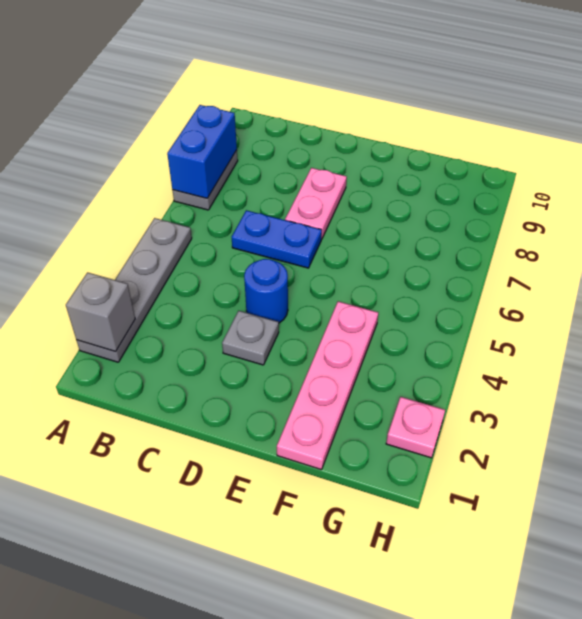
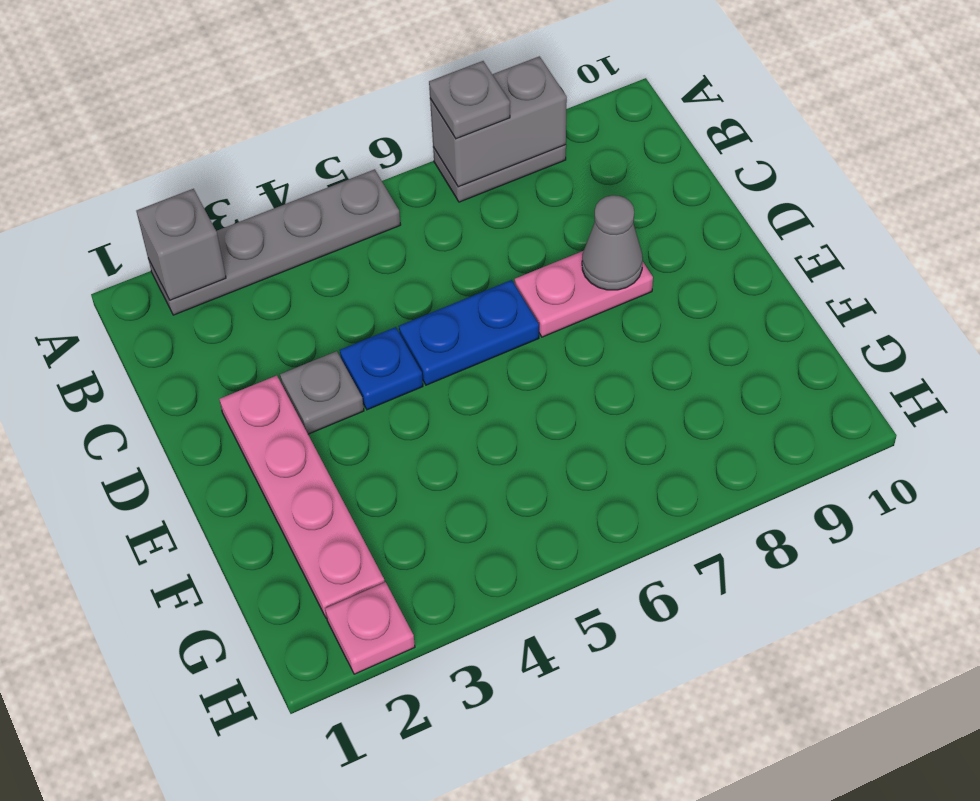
blue 1x2 brick [167,105,237,198] -> grey 1x2 brick [430,56,567,187]
none -> grey 1x1 plate [429,61,510,139]
blue 1x2 plate [232,210,322,268] -> blue 1x2 plate turned to [399,280,539,385]
blue 1x1 round brick [244,259,288,323] -> blue 1x1 plate [340,327,423,410]
none -> grey 1x1 cone [582,195,643,290]
pink 1x4 plate [277,301,378,470] -> pink 1x4 plate turned to [219,376,385,618]

